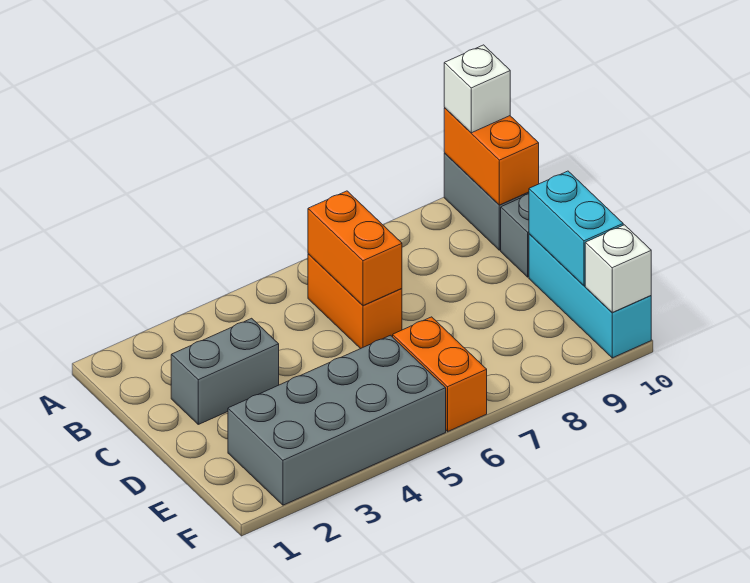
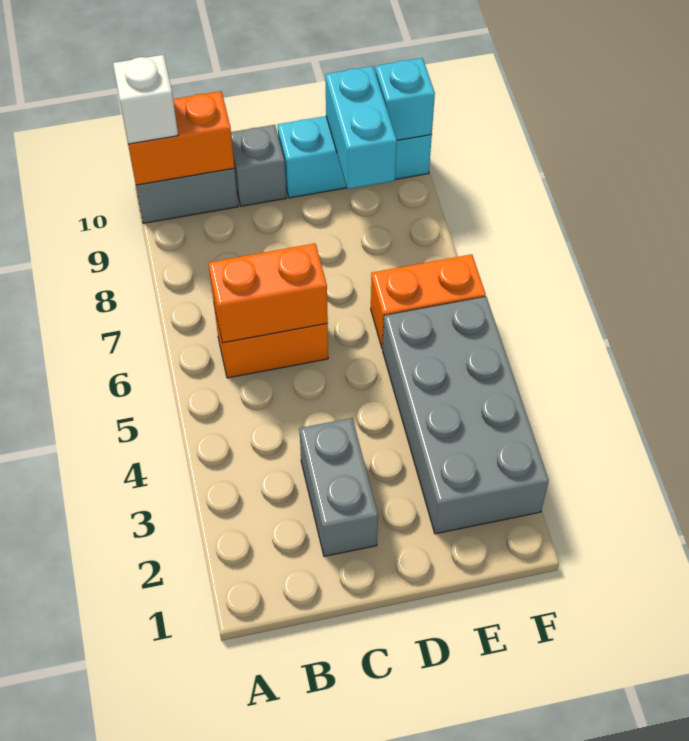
cyan 1x2 brick [529,171,623,286] -> cyan 1x2 brick turned to [325,66,397,189]
white 1x1 brick [585,225,651,312] -> cyan 1x1 brick [375,58,435,140]

